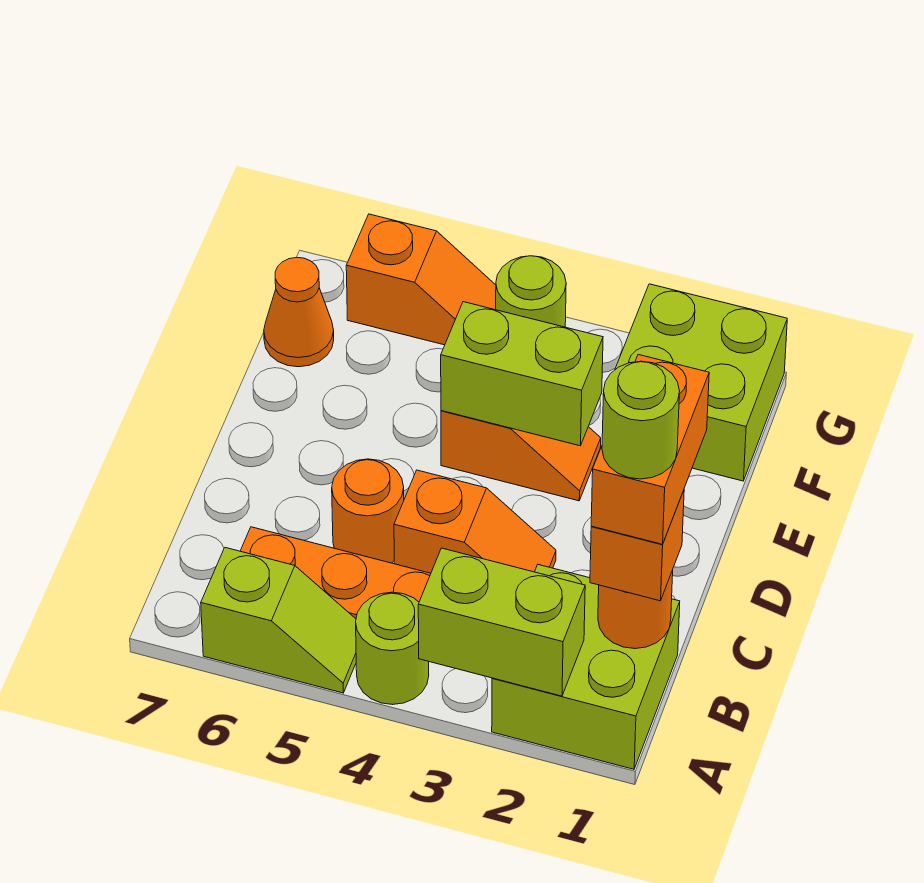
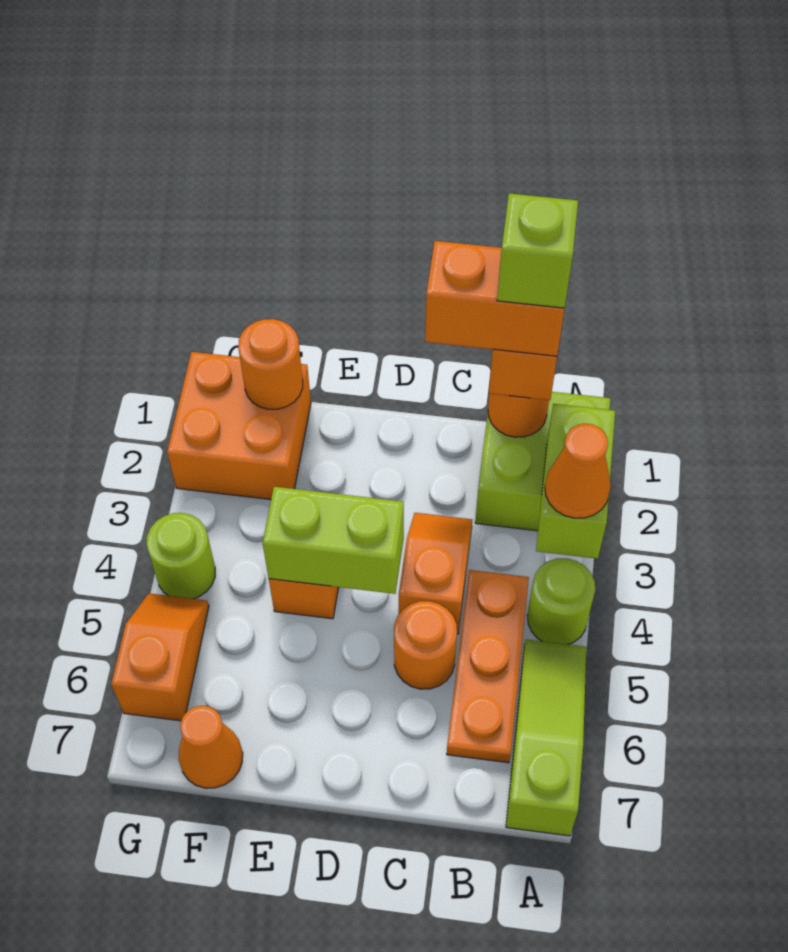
none -> orange 1x1 cone [545,424,611,518]
lime 1x2 slope [201,548,356,693] -> lime 1x3 slope [506,639,586,836]
lime 1x1 round brick [602,361,680,479] -> lime 1x1 brick [497,193,578,308]
lime 1x2 brick [441,302,603,446] -> lime 1x2 brick turned to [263,487,404,594]
lime 2x2 brick [615,284,787,481] -> orange 2x2 brick [167,352,311,499]
none -> orange 1x1 round brick [238,319,303,409]

